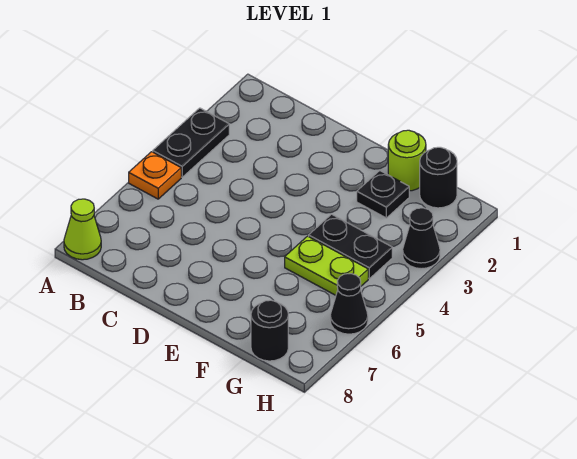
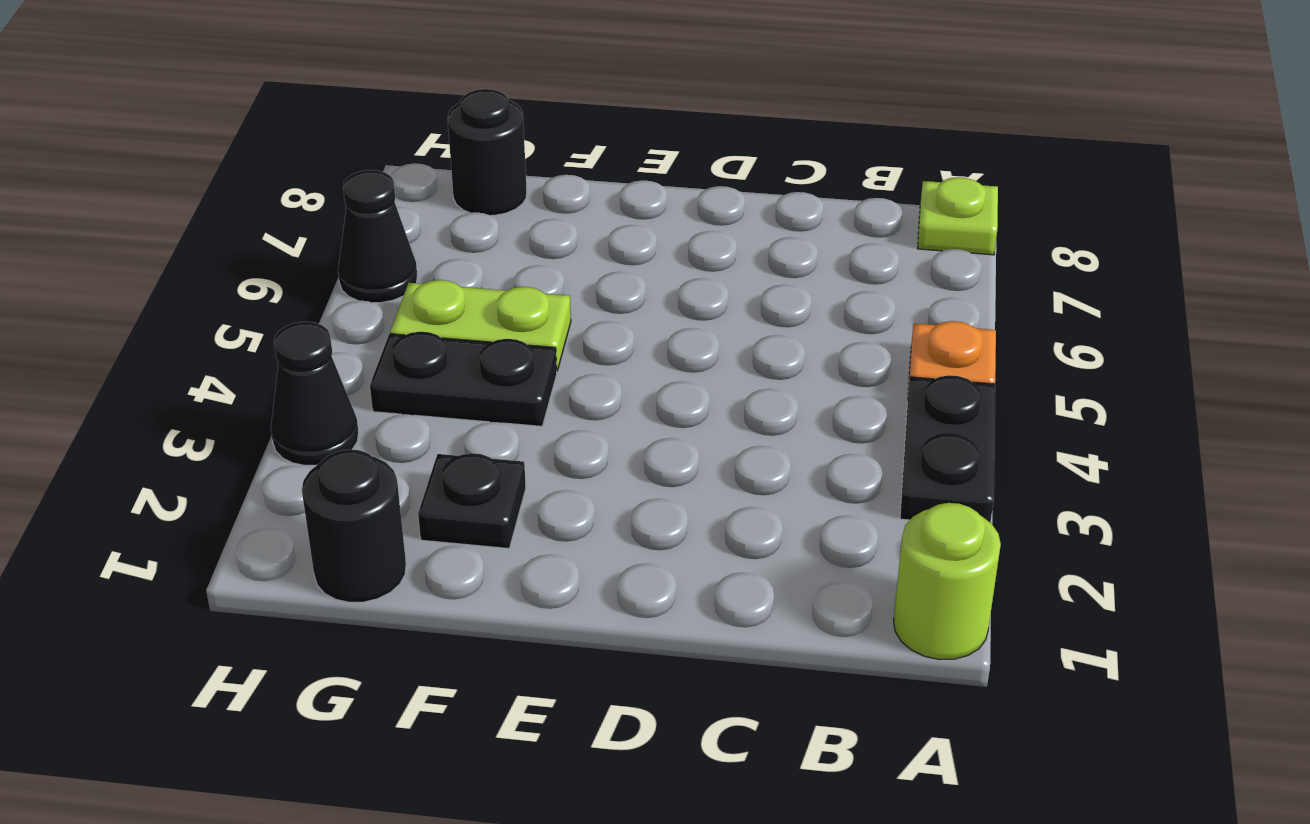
lime 1x1 cone [64,199,101,260] -> lime 1x1 plate [917,177,998,255]
lime 1x1 round brick [388,130,426,191] -> lime 1x1 round brick moved to [894,503,1001,660]

